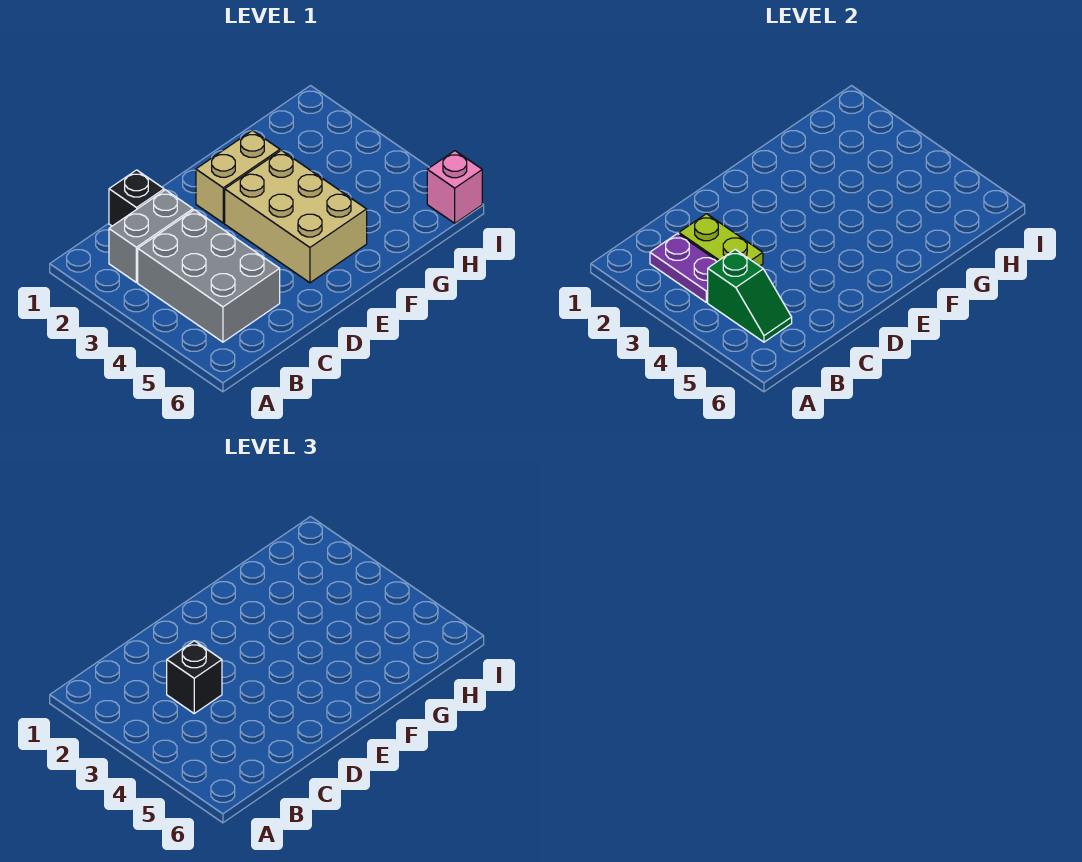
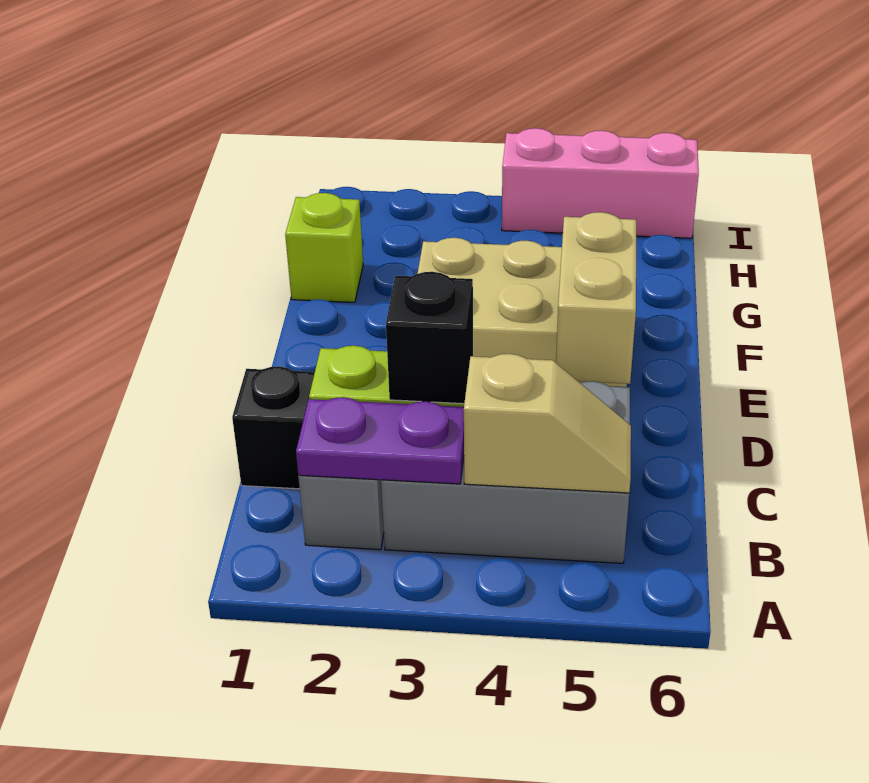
green 1x2 slope [708,250,792,342] -> tan 1x2 slope [464,354,631,493]
tan 1x2 brick [196,131,280,223] -> tan 1x2 brick moved to [556,212,636,384]
none -> lime 1x1 brick [285,193,363,302]
pink 1x1 brick [427,151,482,223] -> pink 1x3 brick [502,128,699,238]

